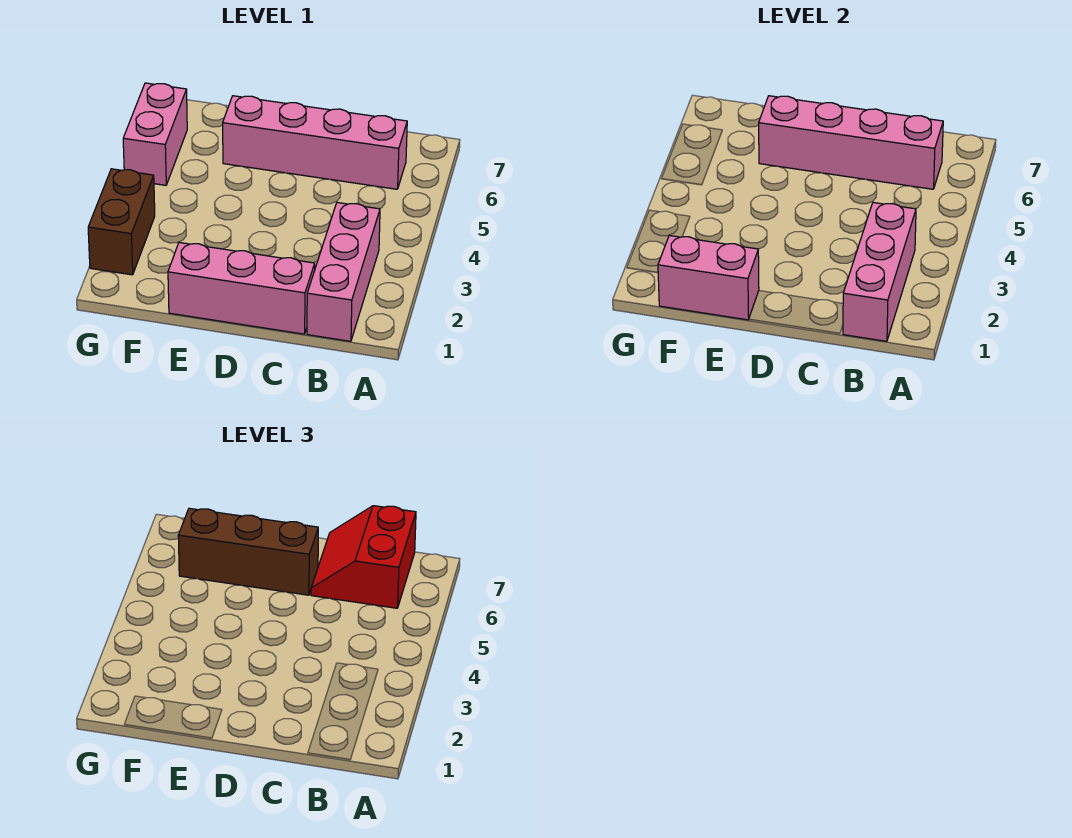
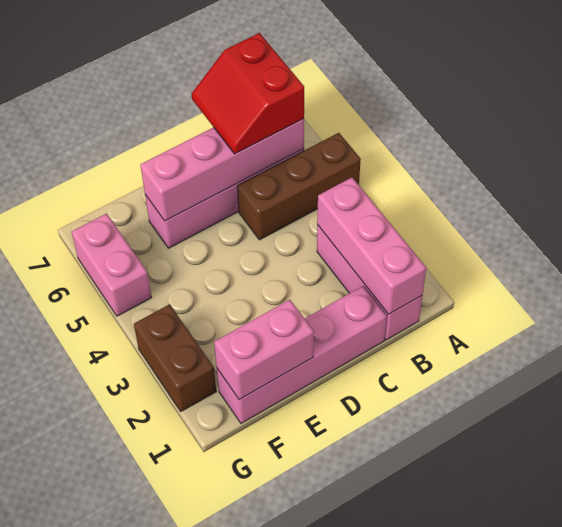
pink 1x3 brick [168,243,315,334] -> pink 1x4 brick [217,286,387,423]
brown 1x3 brick [178,508,318,595] -> brown 1x3 brick moved to [237,133,361,240]

